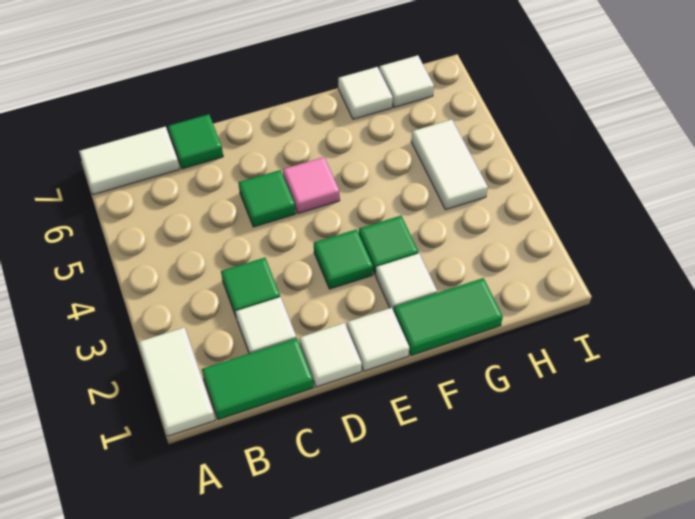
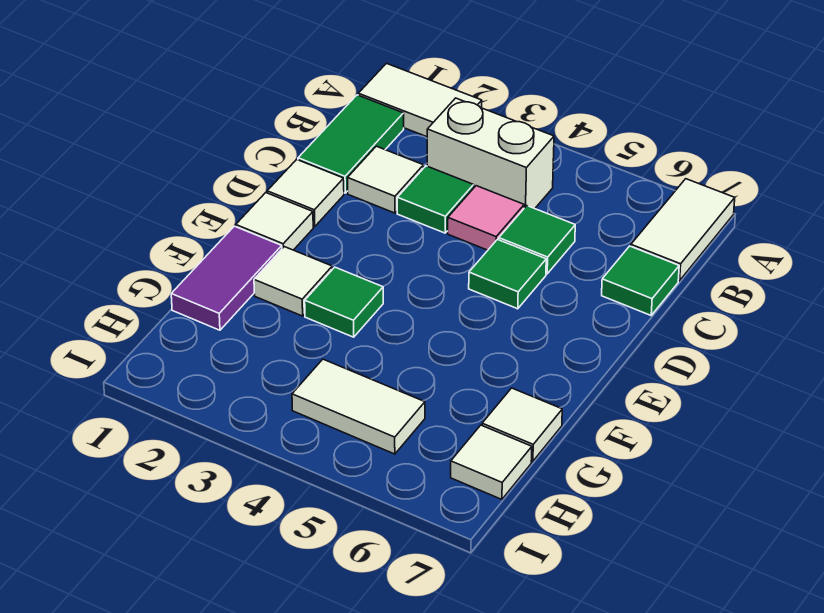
none -> white 1x2 brick [427,98,554,209]
green 1x1 tile [314,229,373,289] -> green 1x1 tile moved to [499,206,575,274]
pink 1x1 tile [283,157,340,213] -> pink 1x1 tile moved to [448,186,524,250]
green 1x2 tile [394,278,503,355] -> purple 1x2 tile [171,226,282,330]

